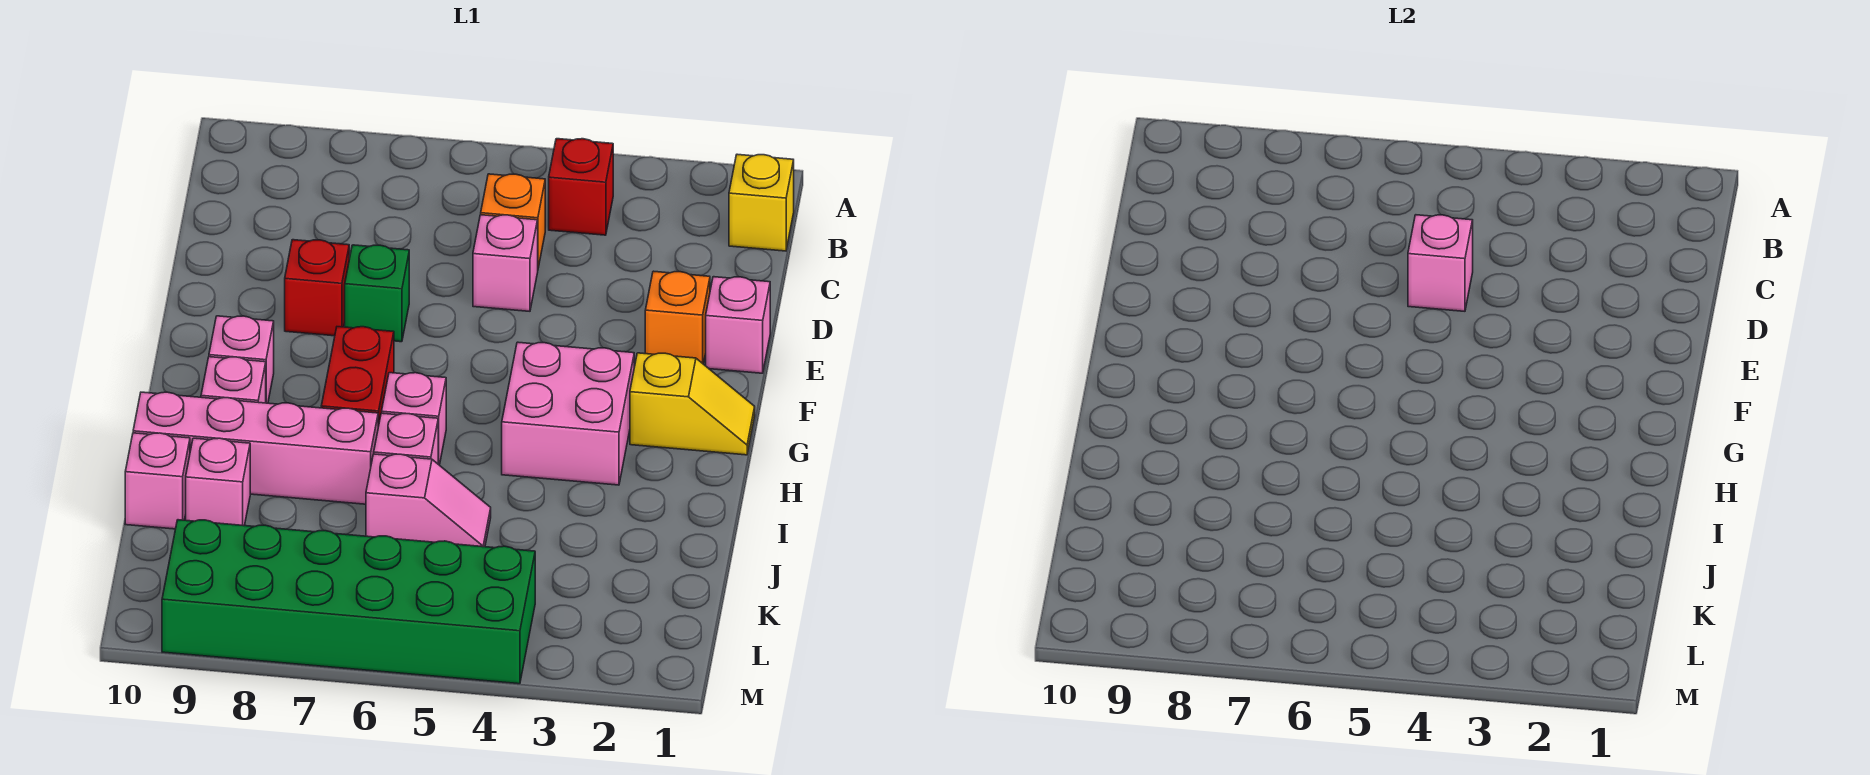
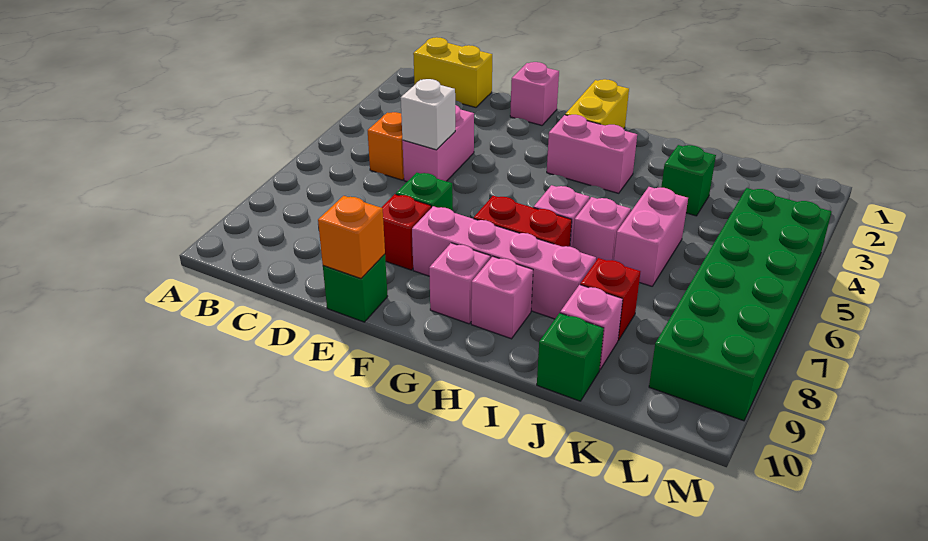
yellow 1x1 brick [729,154,794,251] -> yellow 1x2 brick [413,37,492,107]
red 1x1 brick [549,139,613,235] -> red 1x1 brick moved to [580,258,640,341]
pink 1x1 brick [473,215,538,311] -> pink 1x2 brick [402,105,474,182]
pink 1x1 brick [1408,215,1473,311] -> white 1x1 brick [401,79,455,150]
orange 1x1 brick [645,271,710,364] -> orange 1x1 brick moved to [318,196,385,278]
none -> green 1x1 brick [323,254,388,322]
yellow 1x2 slope [630,353,755,455] -> yellow 1x2 brick [565,79,629,129]
pink 2x2 brick [502,342,634,485] -> pink 1x2 brick [547,115,637,193]
pink 1x4 brick [133,392,378,504] -> pink 1x4 brick turned to [412,206,596,319]
none -> green 1x1 brick [661,145,716,216]
pink 1x2 slope [366,454,491,547] -> pink 1x2 brick [614,187,688,286]
pink 1x1 brick [125,433,190,529] -> green 1x1 brick [537,313,604,401]

